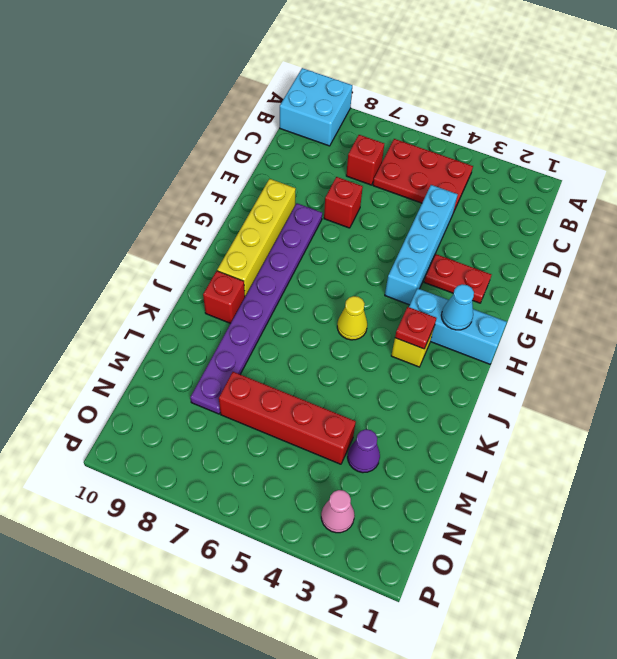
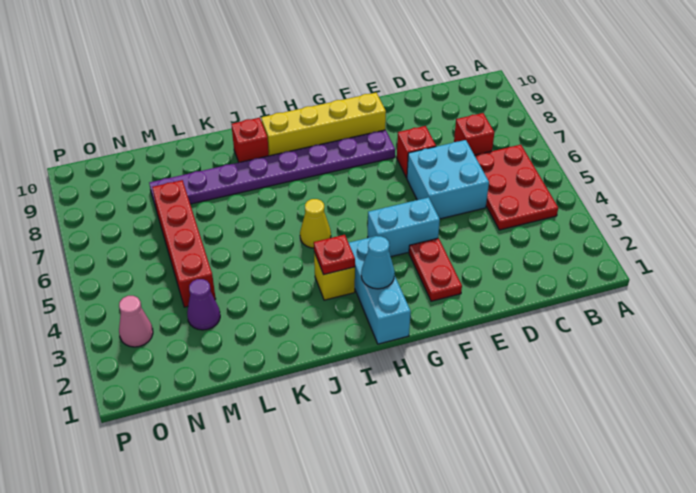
cyan 2x2 brick [280,68,352,146] -> cyan 2x2 brick moved to [407,140,489,219]
cyan 1x4 brick [385,185,458,305] -> cyan 1x2 brick [368,197,440,257]

